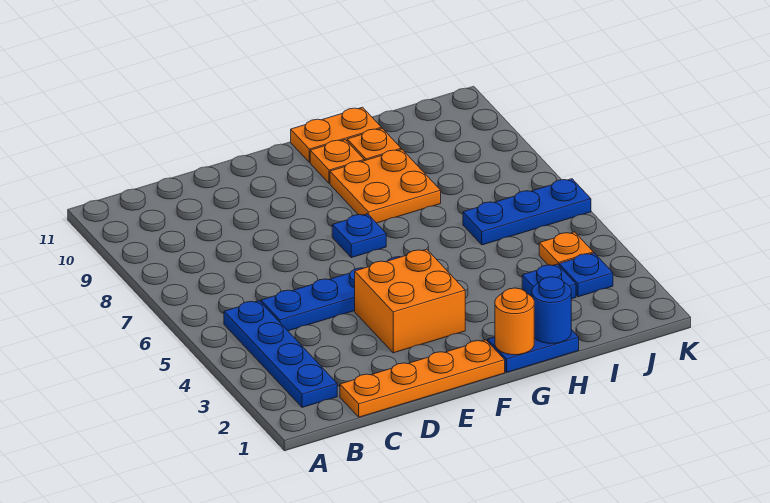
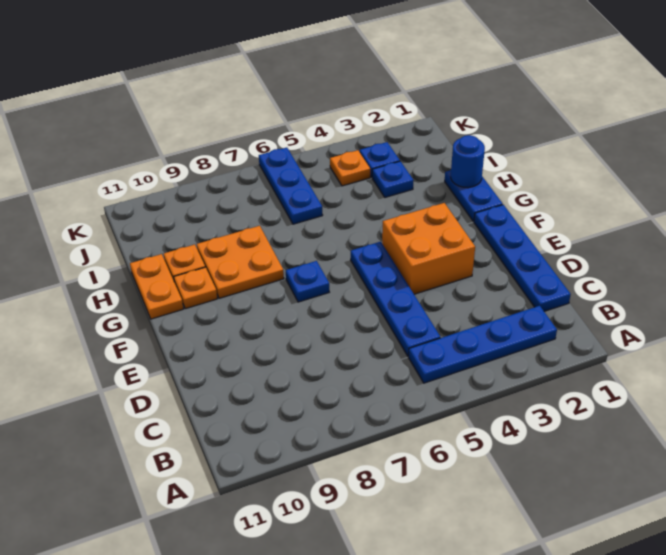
orange 1x4 plate [340,340,505,417] -> blue 1x4 plate [474,205,571,311]
orange 1x1 round brick [495,288,534,355] -> none

